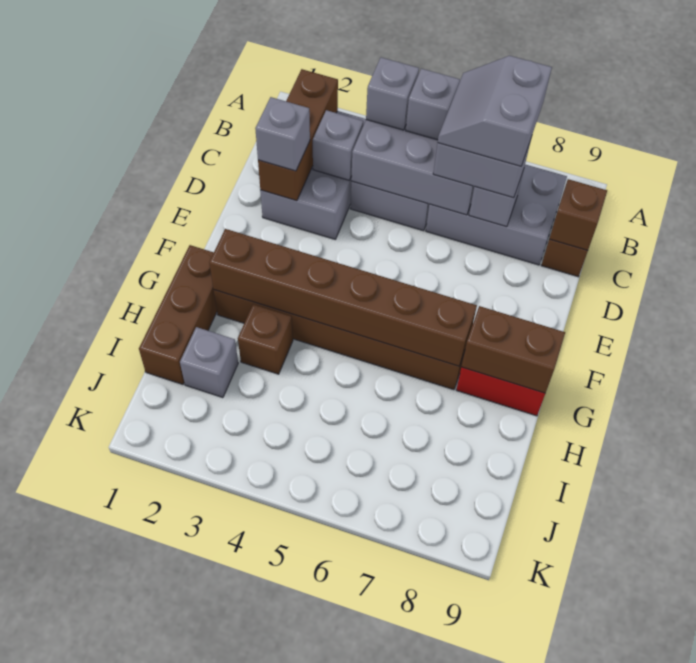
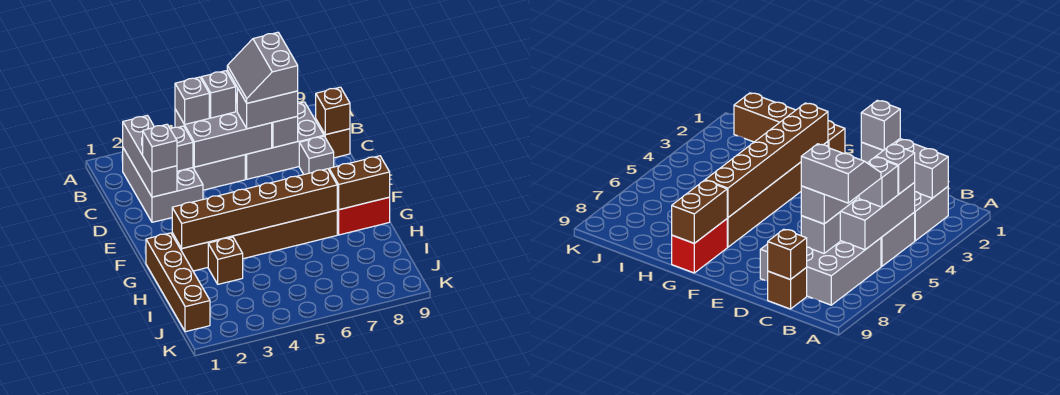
brown 1x3 brick [258,69,338,201] -> grey 1x3 brick [123,115,177,197]
brown 1x3 brick [139,245,217,384] -> brown 1x4 brick [146,233,210,332]
grey 1x1 brick [180,327,238,398] -> grey 1x1 brick moved to [299,136,334,174]

